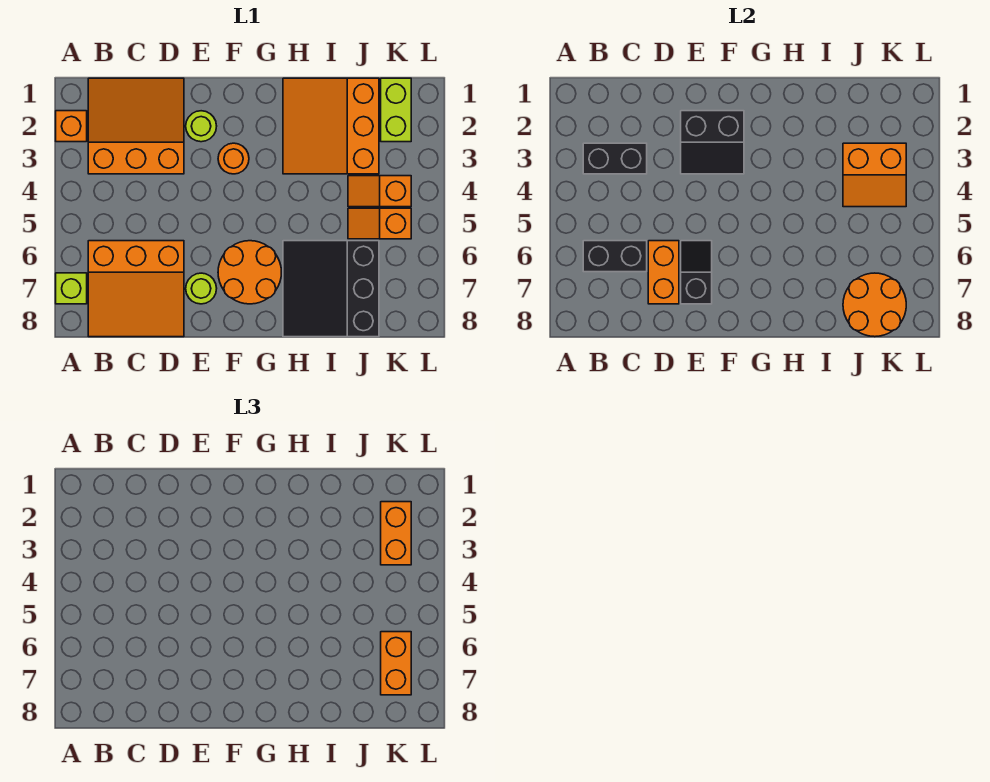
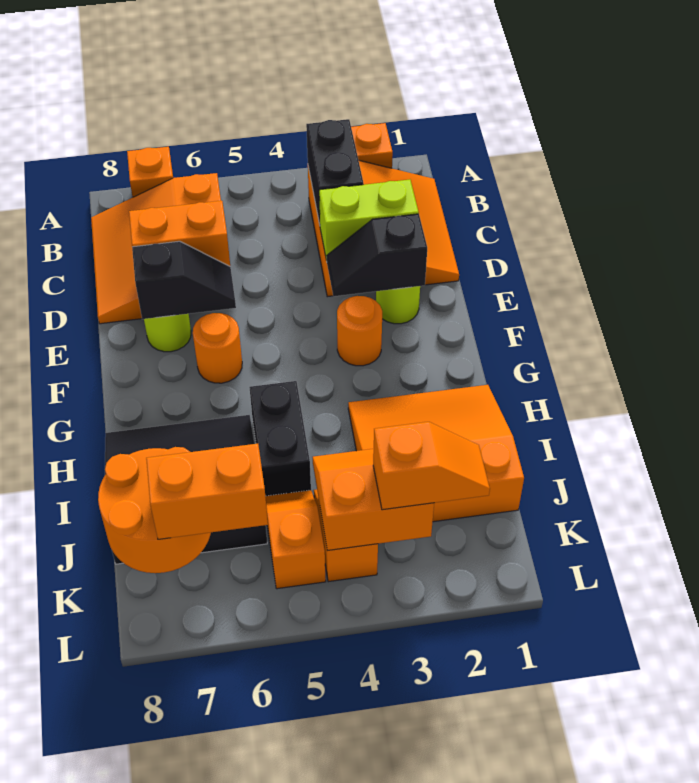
lime 1x1 brick [56,273,87,304] -> orange 1x1 brick [127,147,173,197]
black 1x2 brick [583,241,647,272] -> black 1x2 brick moved to [249,381,311,496]
black 2x2 slope [681,111,744,174] -> black 1x2 slope [326,214,427,296]
orange 2x2 round brick [218,241,282,304] -> orange 1x1 round brick [193,313,242,383]
orange 2x2 slope [843,143,906,207] -> orange 2x2 slope turned to [313,449,434,551]
lime 1x2 brick [381,78,411,142] -> lime 1x2 brick moved to [319,180,419,260]
orange 1x2 brick [381,502,411,565] -> orange 1x2 slope [373,422,490,510]

